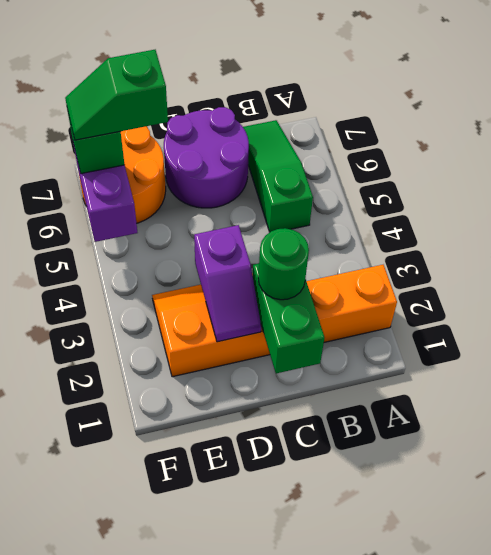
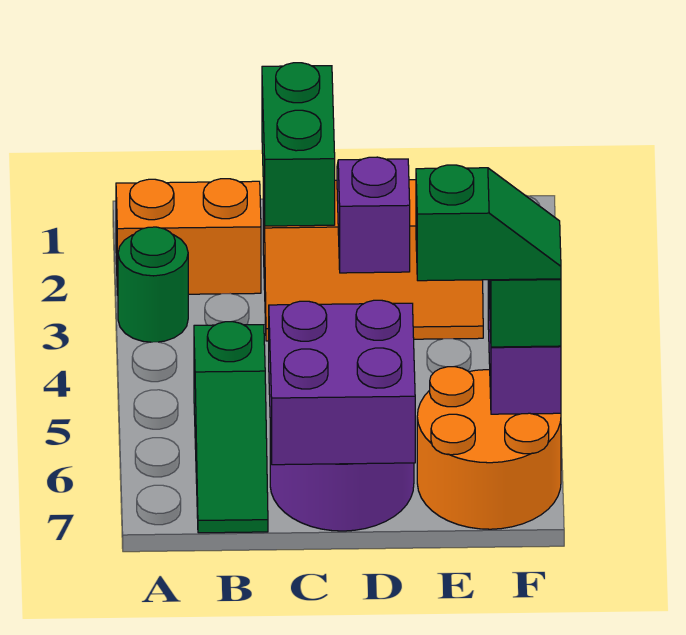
green 1x1 round brick [258,228,309,300] -> green 1x1 round brick moved to [118,227,188,342]
none -> purple 2x2 brick [269,300,415,465]

